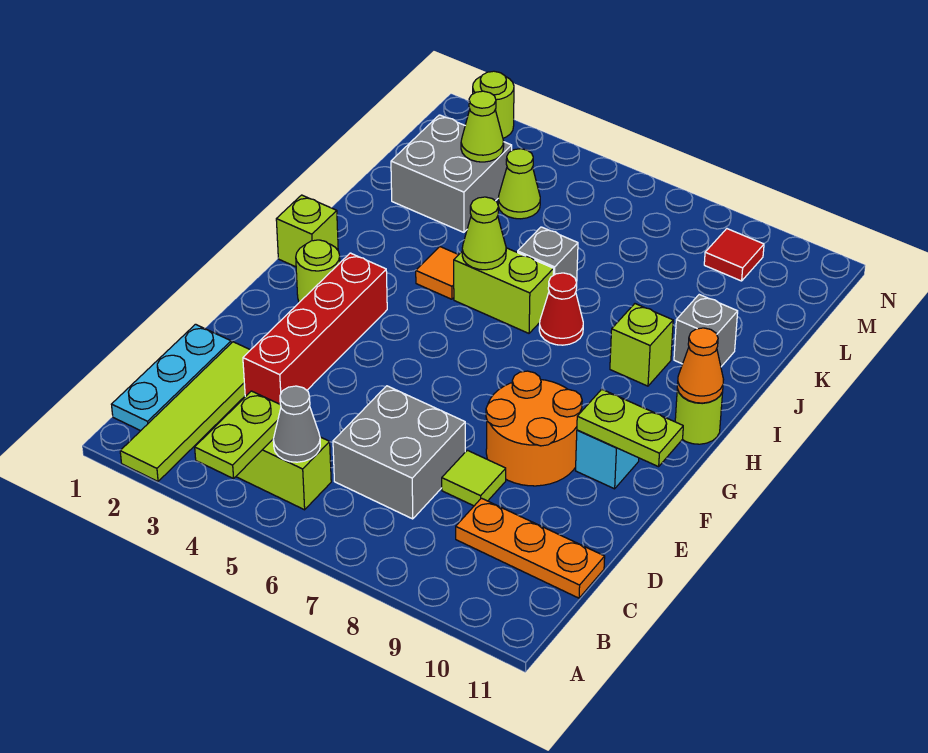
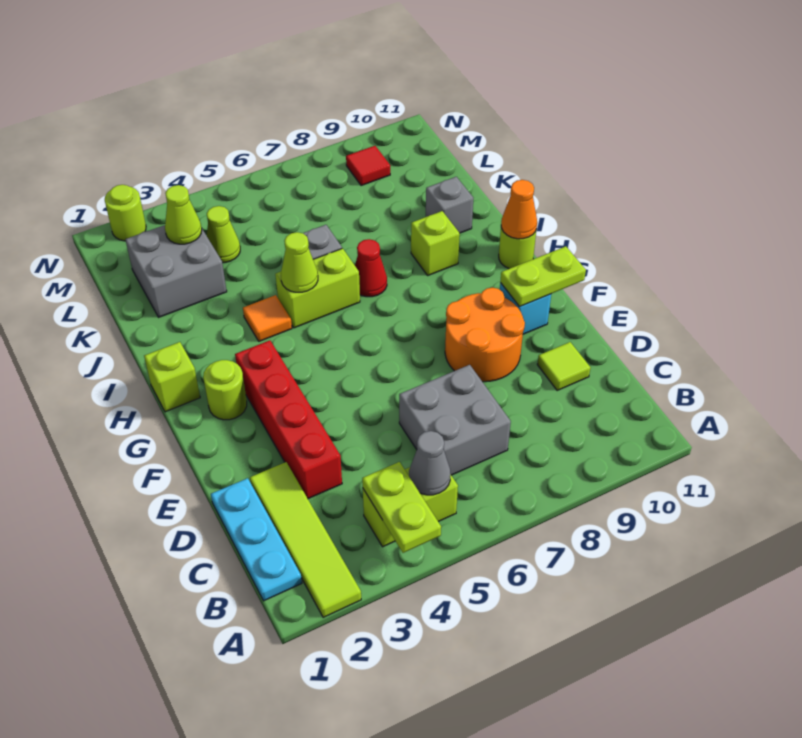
orange 1x3 plate [456,498,605,598] -> none
lime 1x1 tile [442,450,506,506] -> lime 1x1 tile moved to [537,342,590,390]

